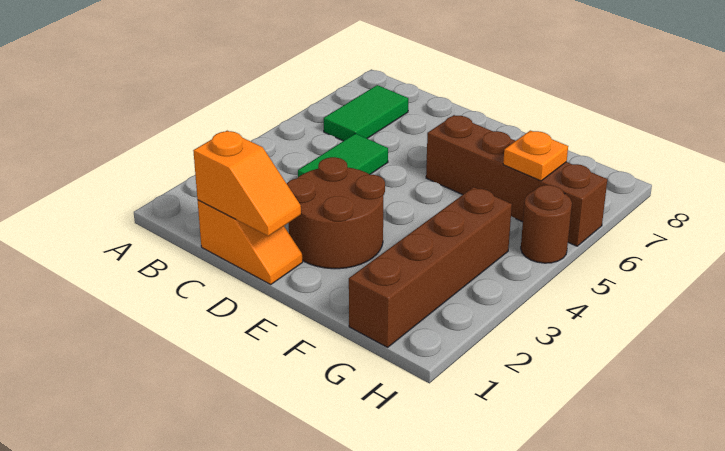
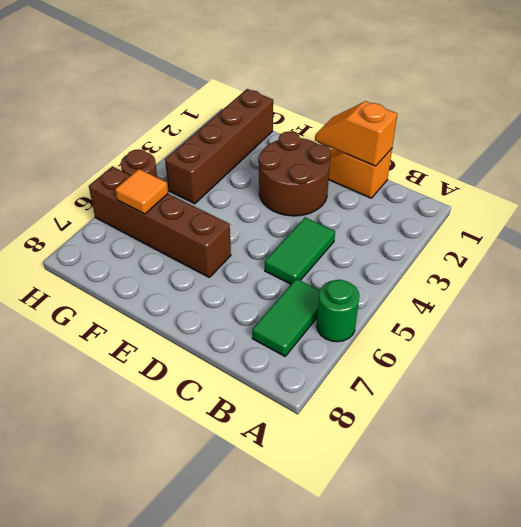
none -> green 1x1 round brick [317,280,359,342]
orange 1x1 plate [503,131,568,181] -> orange 1x1 tile [115,169,168,214]

